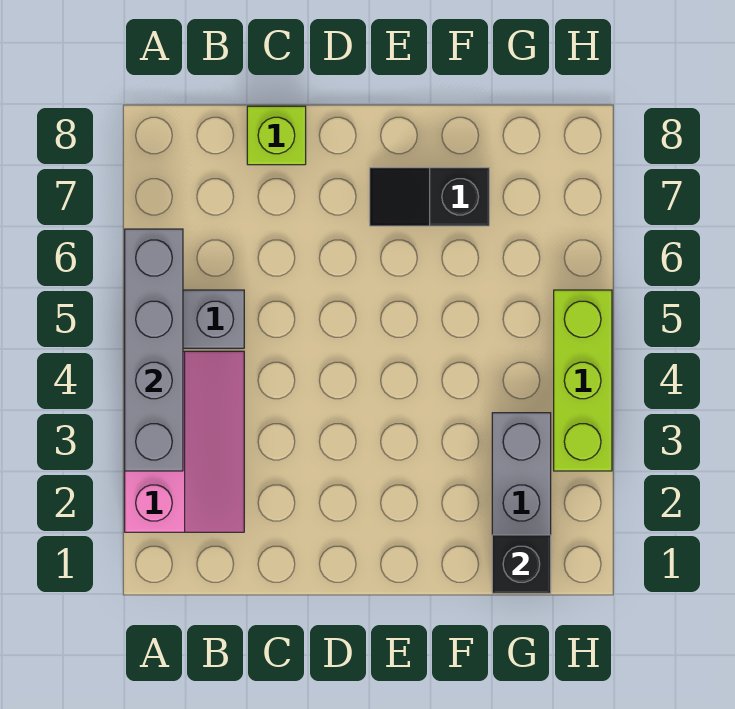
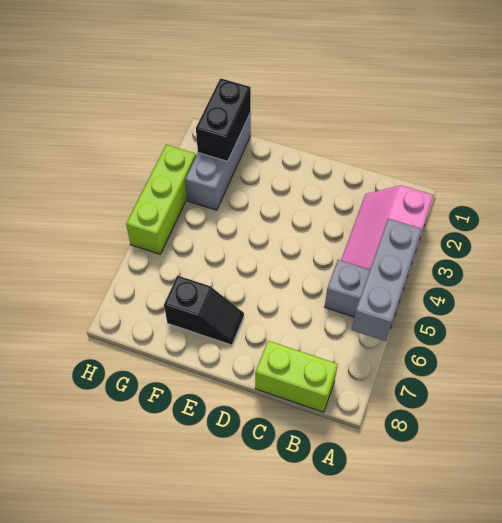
grey 1x4 brick [125,229,183,471] -> grey 1x3 brick [352,219,422,341]
lime 1x1 brick [247,106,306,165] -> lime 1x2 brick [255,341,338,412]
black 1x1 brick [492,535,551,593] -> black 1x2 brick [196,78,251,161]

